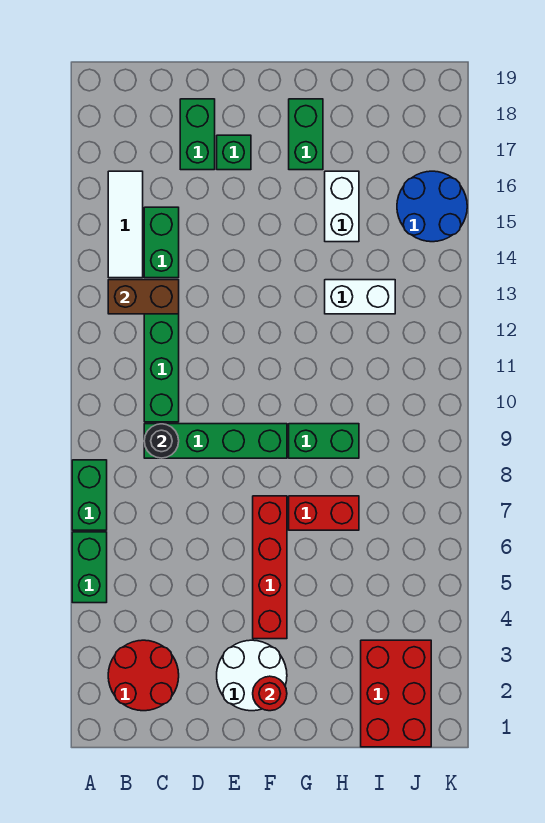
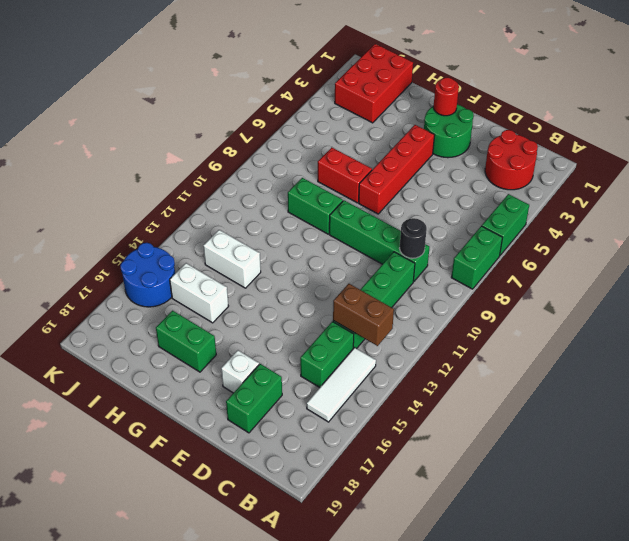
white 2x2 round brick [217,640,287,711] -> green 2x2 round brick [424,104,474,158]
green 1x1 brick [217,135,251,170] -> white 1x1 brick [221,350,259,393]
green 1x2 brick [289,99,323,170] -> green 1x2 brick turned to [156,311,216,372]
white 1x2 brick [325,171,359,242] -> white 1x2 brick turned to [170,263,228,323]

